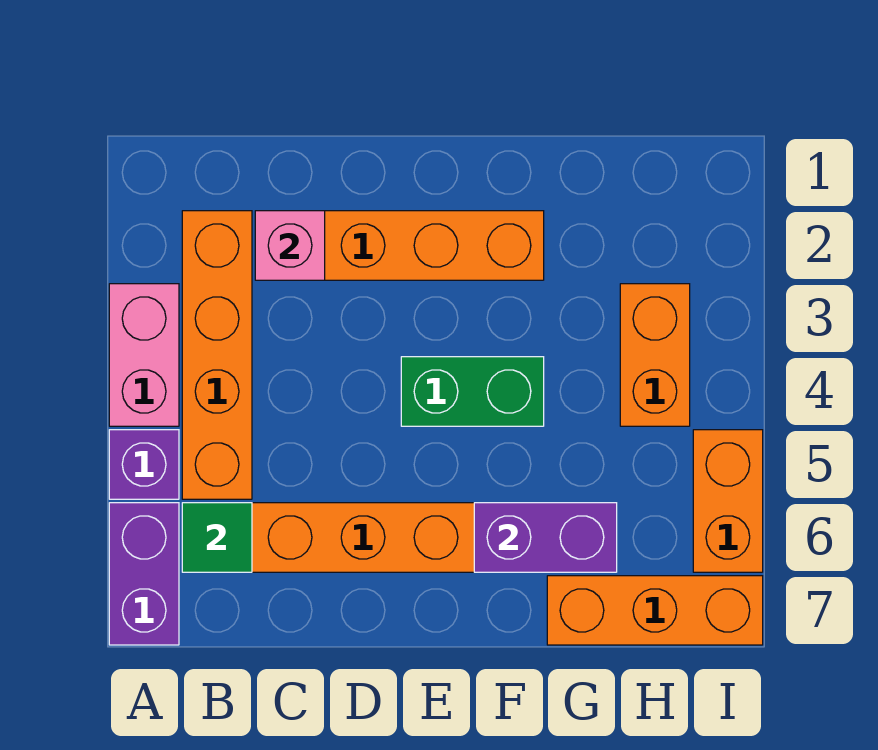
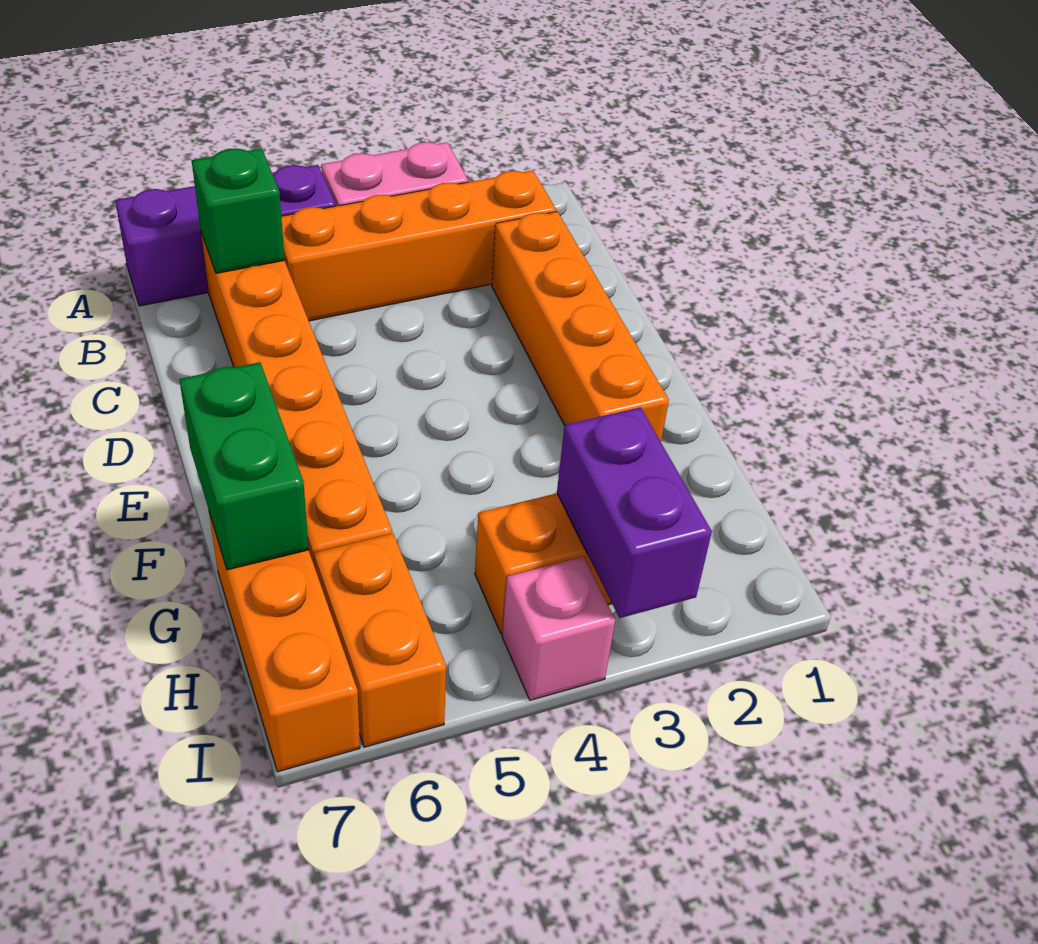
green 1x1 tile [182,503,252,572] -> green 1x1 brick [192,148,285,273]
pink 1x1 brick [255,211,325,280] -> pink 1x1 brick moved to [502,557,615,700]
green 1x2 brick [401,357,544,426] -> green 1x2 brick moved to [179,362,309,570]
purple 1x2 brick [474,503,617,572] -> purple 1x2 brick moved to [557,407,712,618]
orange 1x2 brick [693,430,763,572] -> orange 1x2 brick turned to [314,533,446,747]

